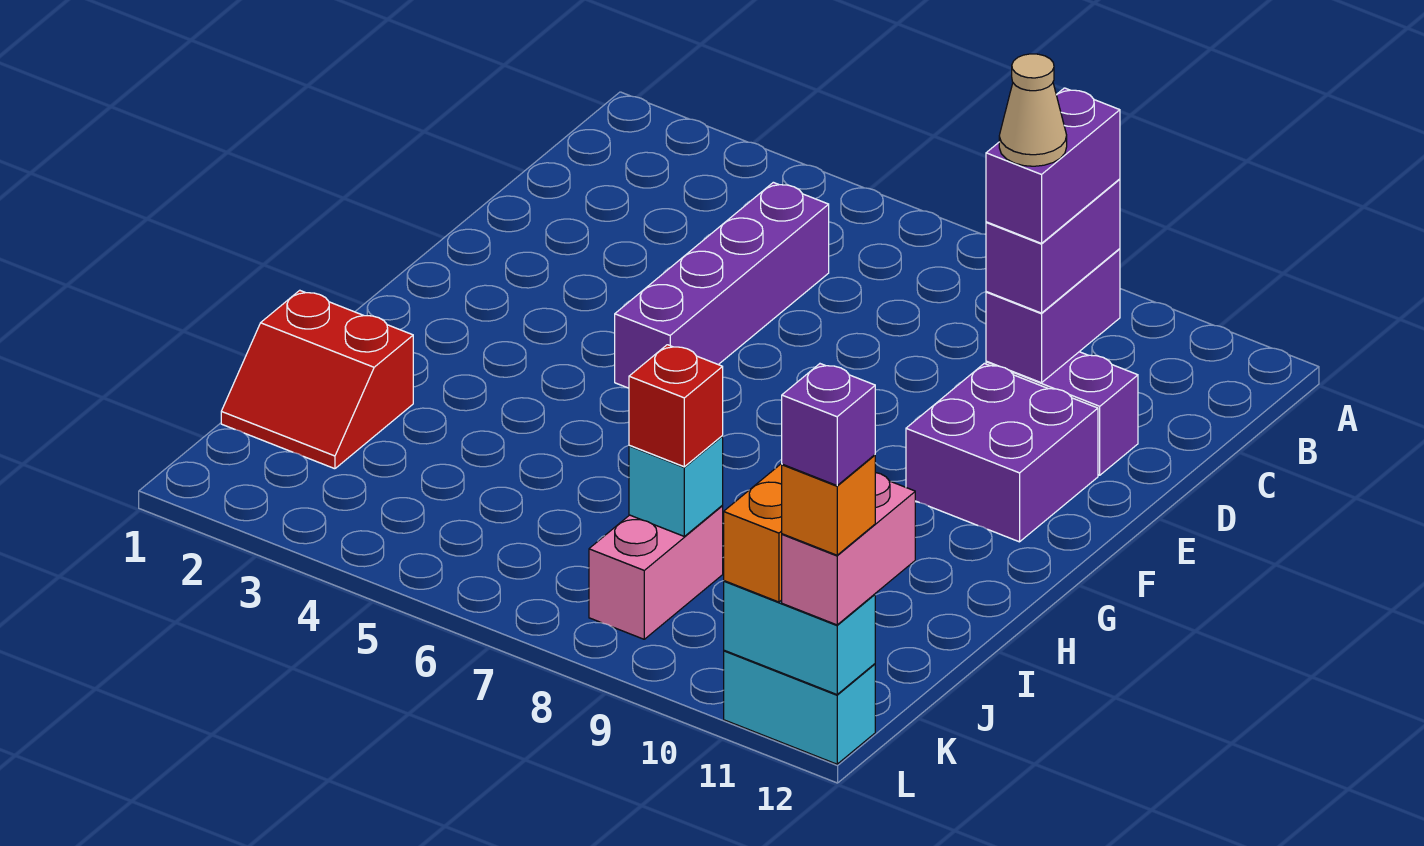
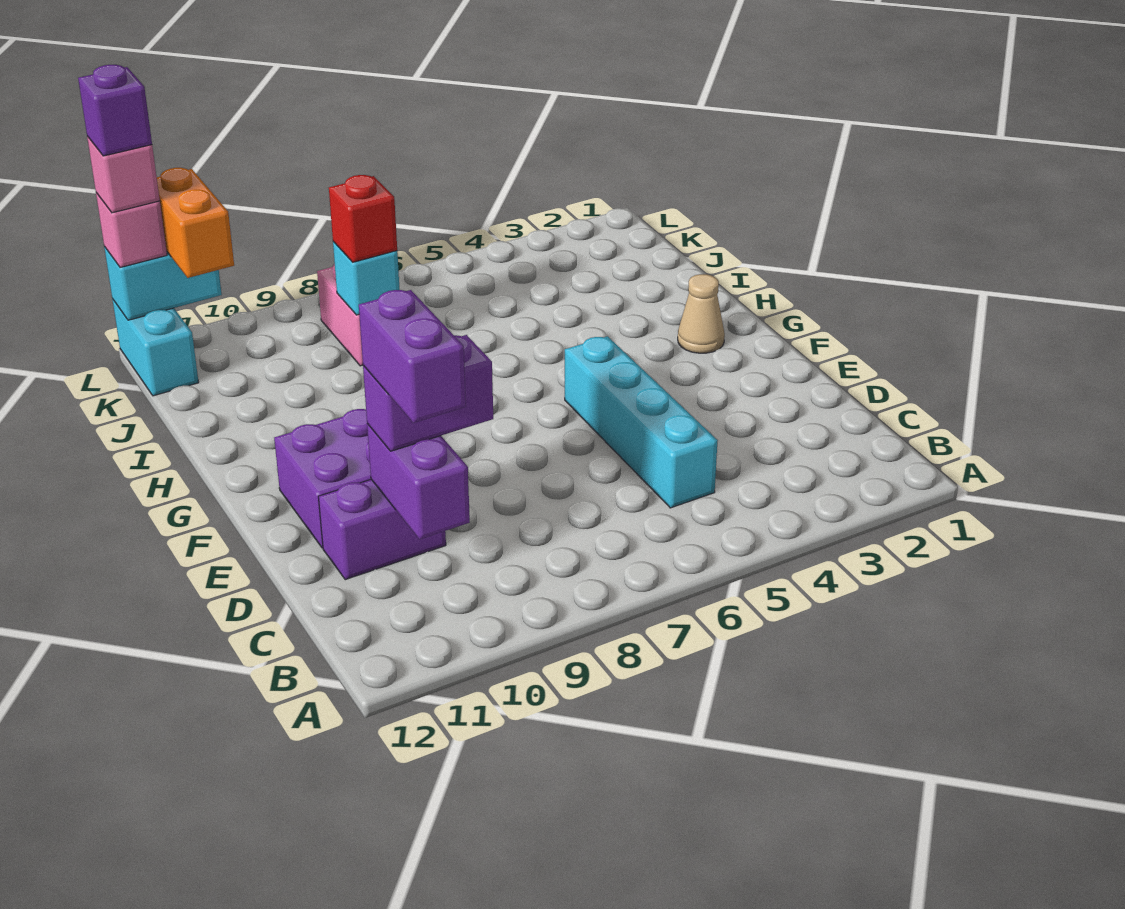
purple 1x4 brick [615,182,829,388] -> cyan 1x4 brick [565,336,718,508]
purple 1x2 brick [986,179,1120,313] -> purple 1x2 brick turned to [363,335,493,451]
tan 1x1 cone [999,54,1067,166] -> tan 1x1 cone moved to [678,274,725,353]
red 2x2 slope [221,290,413,469] -> none
pink 1x2 brick [782,473,915,625] -> pink 1x1 brick [96,193,167,268]
cyan 1x2 brick [724,650,875,764] -> cyan 1x2 brick turned to [112,299,199,396]
orange 1x1 brick [782,455,875,555] -> pink 1x1 brick [87,136,160,213]

